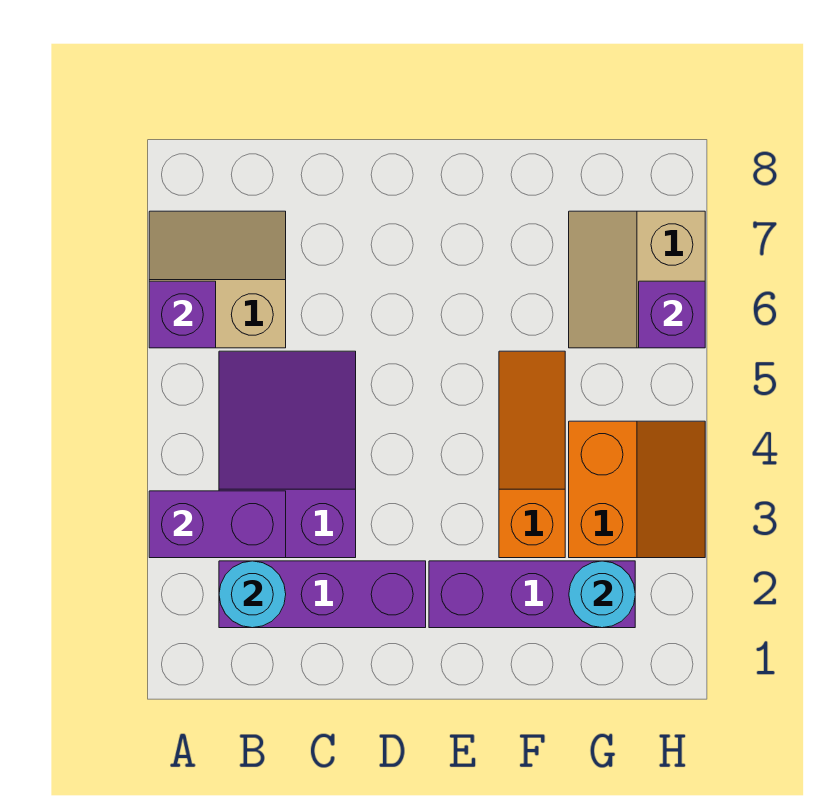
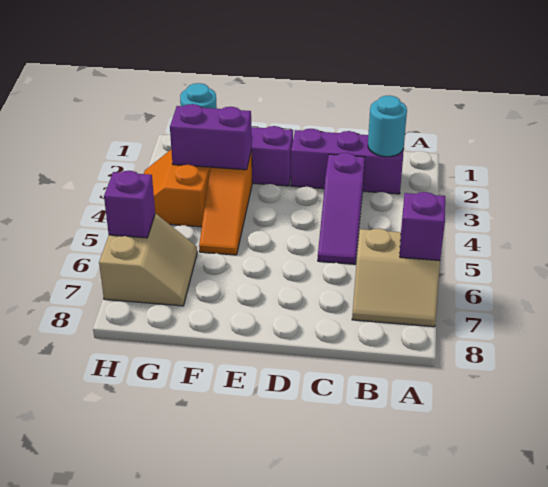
purple 1x2 brick [149,491,286,558] -> purple 1x2 brick moved to [170,104,252,170]
purple 2x3 slope [219,351,356,558] -> purple 1x3 slope [318,153,365,264]

